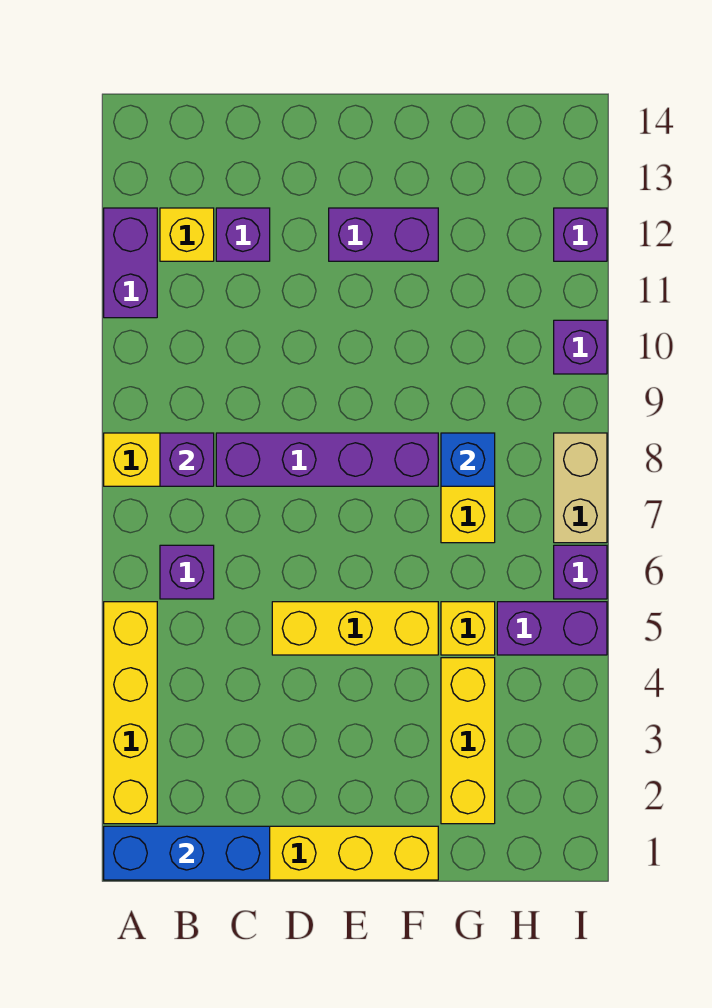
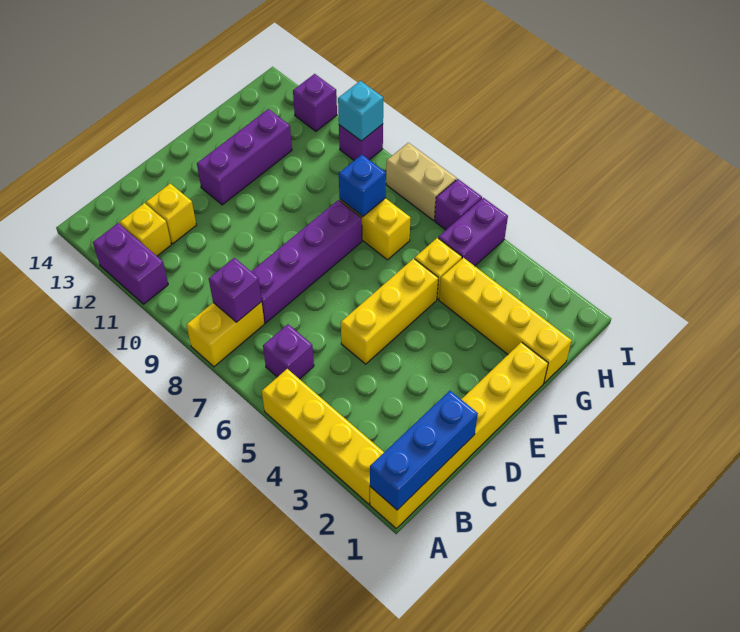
purple 1x1 brick [216,208,270,261] -> yellow 1x1 brick [146,184,196,244]
purple 1x2 brick [329,208,438,261] -> purple 1x3 brick [197,109,292,205]
yellow 1x3 brick [441,658,495,824] -> yellow 1x4 brick [439,258,572,383]
none -> cyan 1x1 brick [338,81,383,141]

